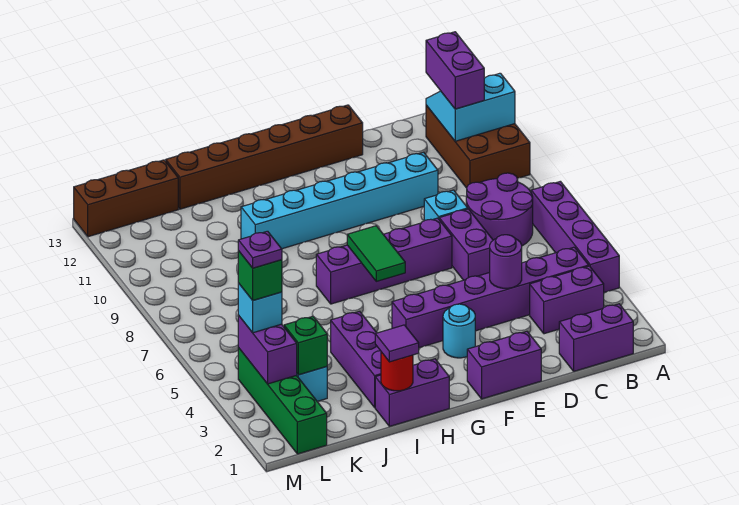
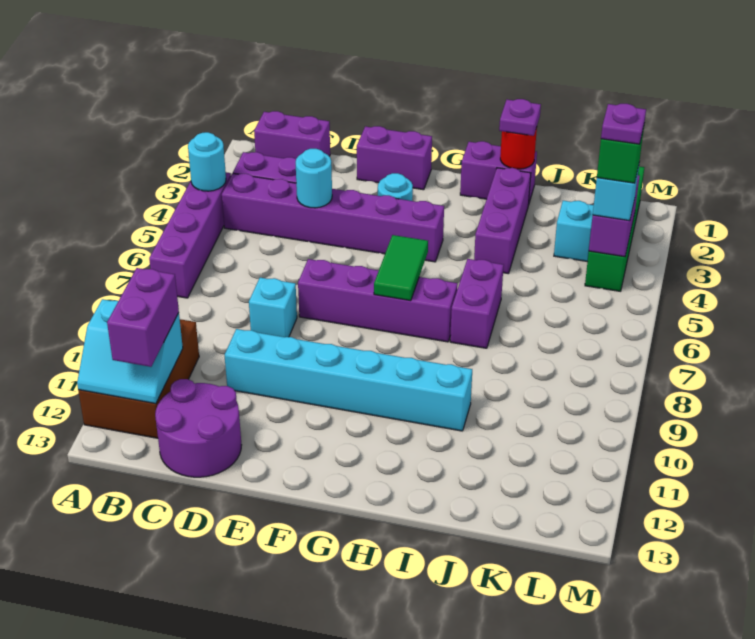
none -> cyan 1x1 round brick [188,132,226,191]
purple 2x2 round brick [466,173,533,246] -> purple 2x2 round brick moved to [155,379,241,477]
purple 1x1 round brick [490,235,522,288] -> cyan 1x1 round brick [296,149,332,208]
purple 1x2 brick [439,209,493,280] -> purple 1x2 brick moved to [450,259,504,348]
brown 1x6 brick [166,105,363,209] -> none
purple 1x1 tile [375,325,419,362] -> purple 1x1 plate [499,99,541,136]
green 1x1 brick [284,316,327,375] -> none
brown 1x3 brick [74,160,178,237] -> none

